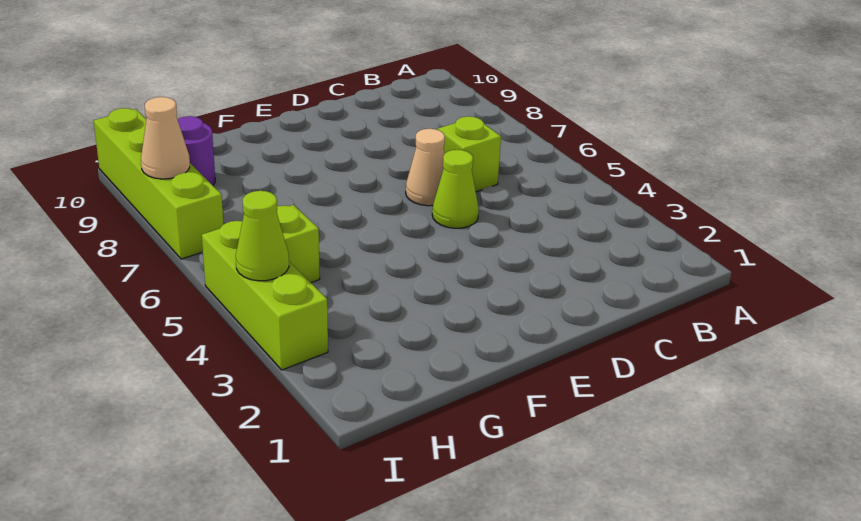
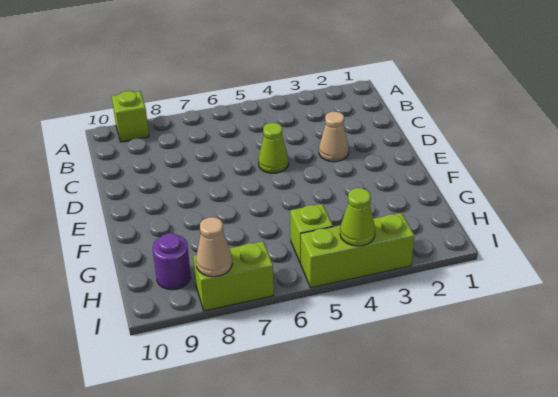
lime 1x1 brick [438,116,501,192] -> lime 1x1 brick moved to [112,91,149,142]
tan 1x1 cone [406,129,445,206] -> tan 1x1 cone moved to [319,112,349,162]
lime 1x4 brick [94,108,224,259] -> lime 1x2 brick [193,241,274,311]

